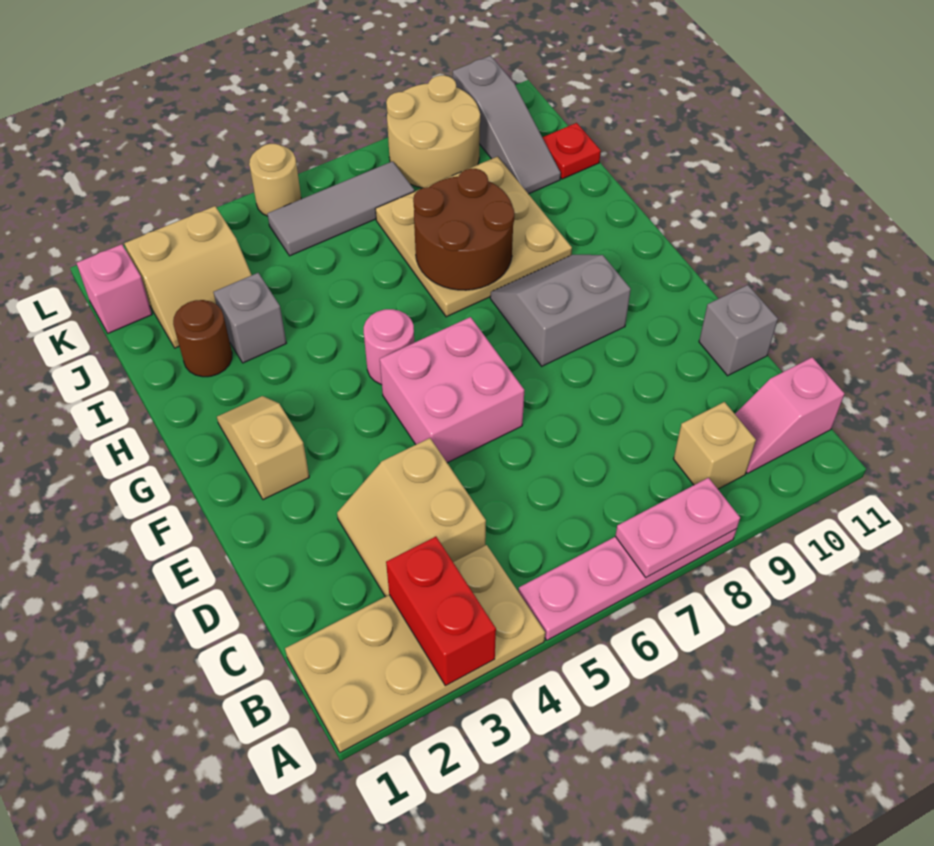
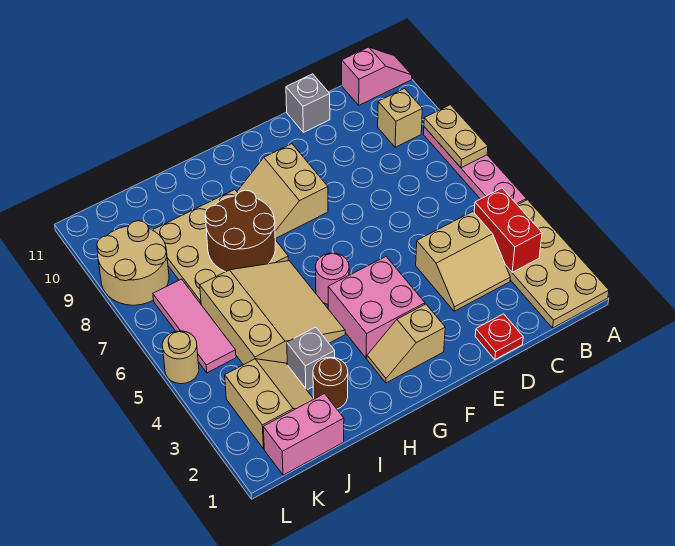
red 1x2 brick [386,537,496,686] -> red 1x2 brick turned to [474,188,542,272]
pink 1x2 plate [615,478,740,577] -> tan 1x2 plate [424,105,488,168]
pink 1x2 slope [735,357,845,473] -> pink 1x2 slope turned to [342,47,412,105]
pink 2x2 brick [380,317,524,463] -> pink 2x2 brick moved to [328,257,425,358]
grey 2x2 slope [490,255,631,366] -> tan 2x2 slope [237,144,328,239]
none -> tan 3x3 slope [200,261,345,365]
grey 1x3 slope [453,56,561,194] -> none
red 1x1 plate [542,123,601,179] -> red 1x1 plate moved to [475,314,523,359]
pink 1x1 brick [77,244,152,333] -> pink 1x2 brick [263,394,344,475]
grey 1x3 tile [267,161,414,256] -> pink 1x3 tile [153,279,236,373]

